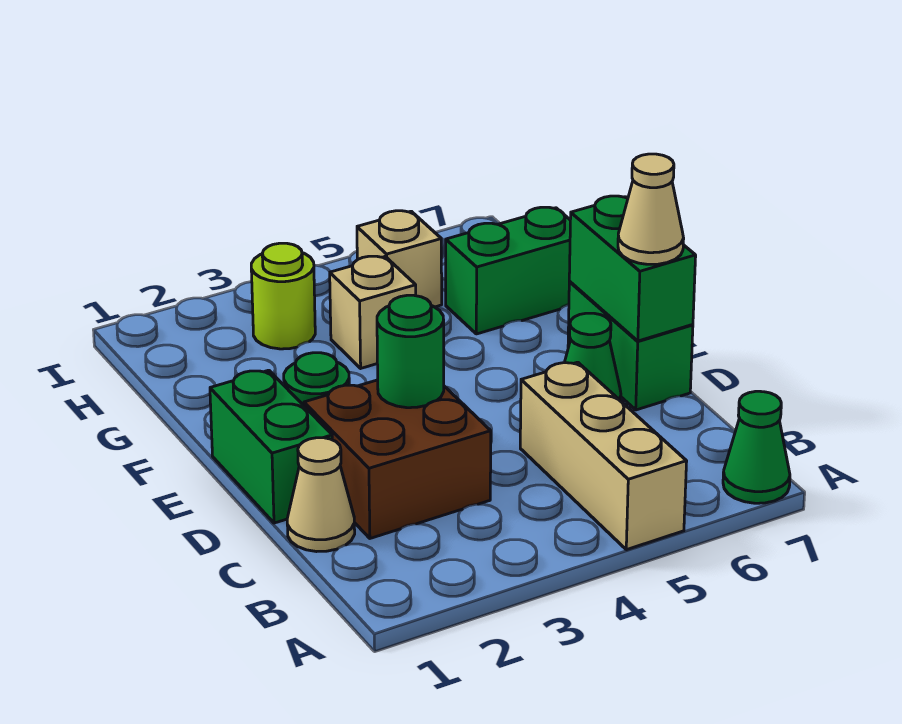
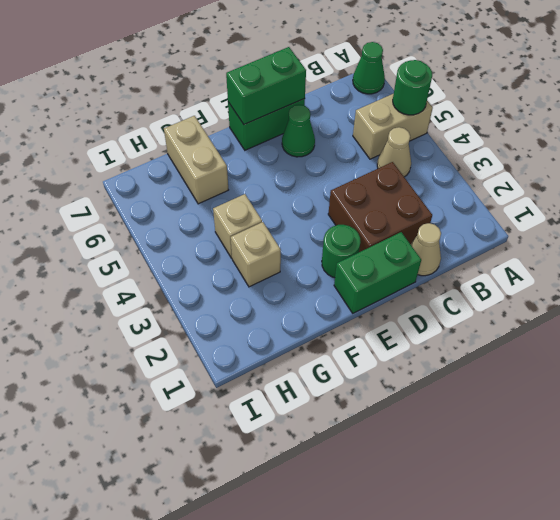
tan 1x3 brick [520,362,687,550] -> tan 1x2 brick [353,94,433,159]
green 1x1 round brick [377,295,444,408] -> green 1x1 round brick moved to [393,60,432,115]
tan 1x1 cone [618,154,684,264] -> tan 1x1 cone moved to [377,127,411,177]
green 1x2 brick [446,207,570,334] -> tan 1x2 brick [164,116,228,204]
lime 1x1 round brick [251,243,315,349] -> none
tan 1x1 brick [357,211,442,307] -> tan 1x1 brick moved to [231,222,281,287]

